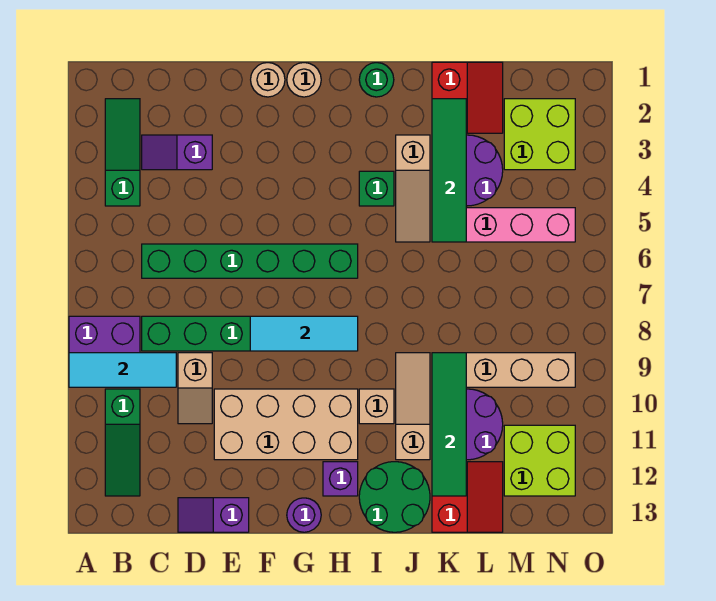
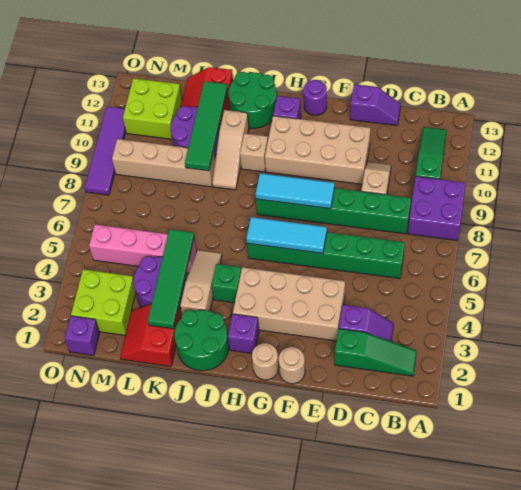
cyan 1x3 tile [69,353,176,387] -> cyan 1x3 tile moved to [246,217,327,253]
green 1x3 slope [105,99,140,206] -> green 1x3 slope turned to [335,329,417,376]
none -> tan 2x4 brick [233,267,345,341]
none -> purple 1x1 brick [228,314,259,353]
green 1x1 round brick [359,63,394,97] -> green 2x2 round brick [174,310,229,371]
none -> purple 1x1 brick [65,316,99,355]
none -> purple 1x4 tile [85,107,126,195]

